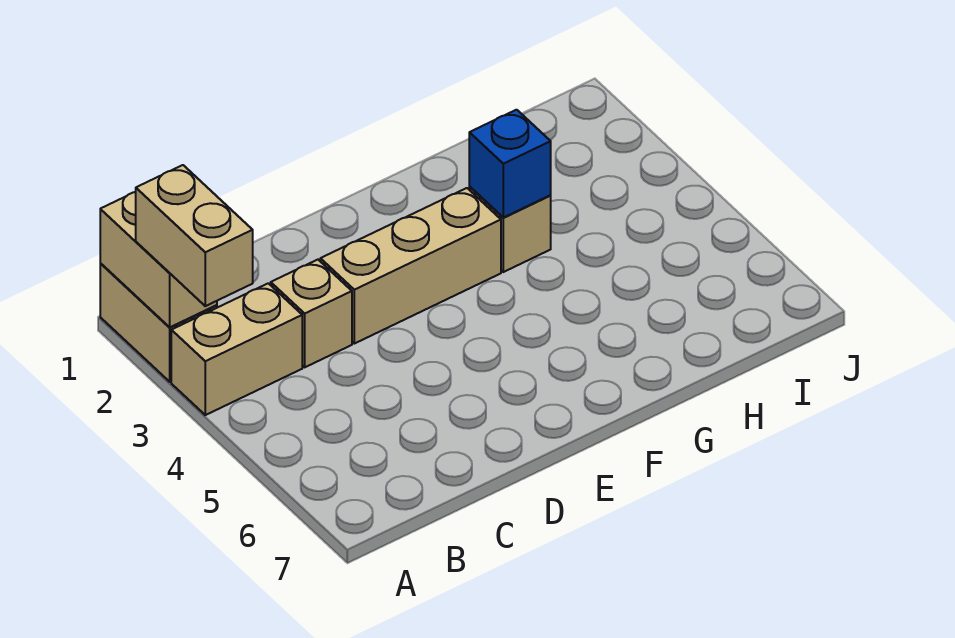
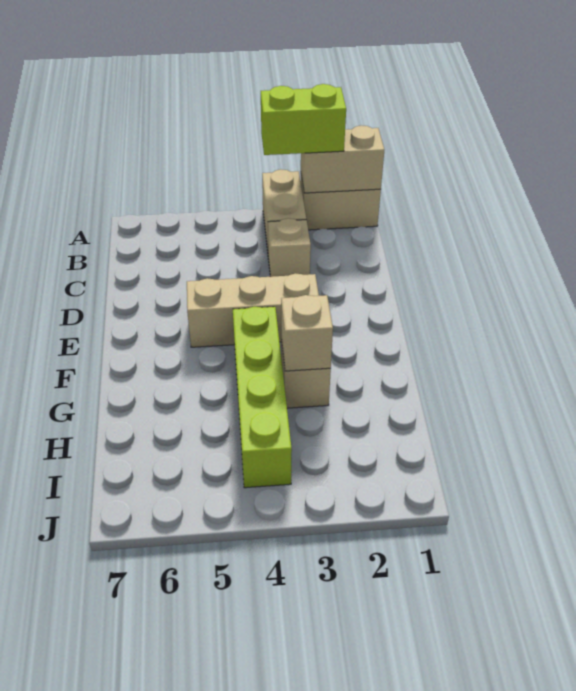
tan 1x2 brick [136,165,253,306] -> lime 1x2 brick [261,84,346,155]
tan 1x3 brick [320,188,501,344] -> tan 1x3 brick turned to [187,273,319,347]
none -> lime 1x4 brick [233,307,292,488]
blue 1x1 brick [469,110,551,218] -> tan 1x1 brick [281,295,333,371]

